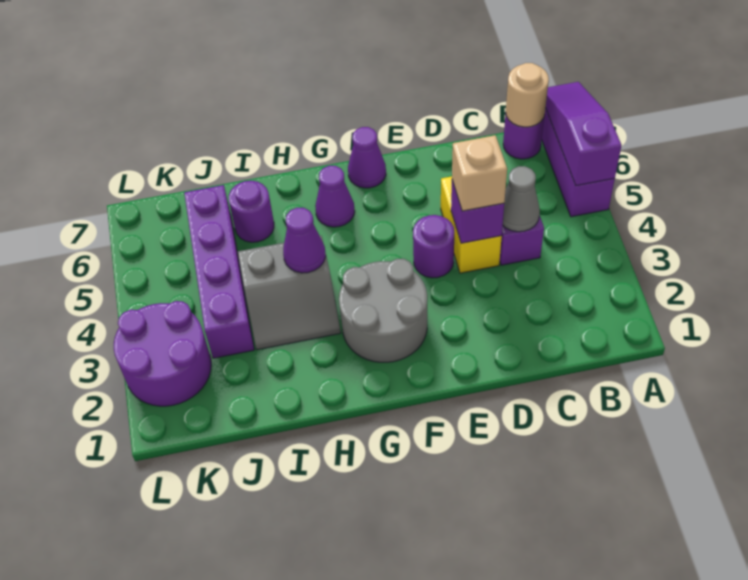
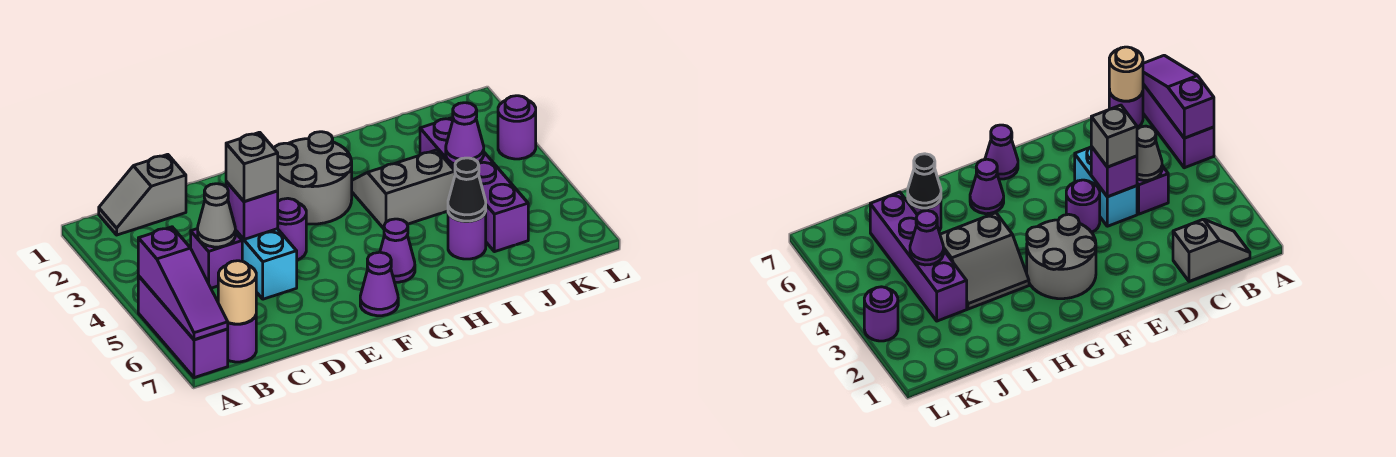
none -> grey 1x2 slope [99,154,186,235]
yellow 1x2 brick [441,176,502,273] -> cyan 1x2 brick [235,229,297,299]
tan 1x1 brick [452,135,507,211] -> grey 1x1 brick [226,132,278,201]
purple 1x1 cone [283,208,326,273] -> purple 1x1 cone moved to [446,103,484,164]
none -> black 1x1 cone [448,158,486,221]
purple 2x2 round brick [114,301,211,406] -> purple 1x1 round brick [498,96,536,159]

